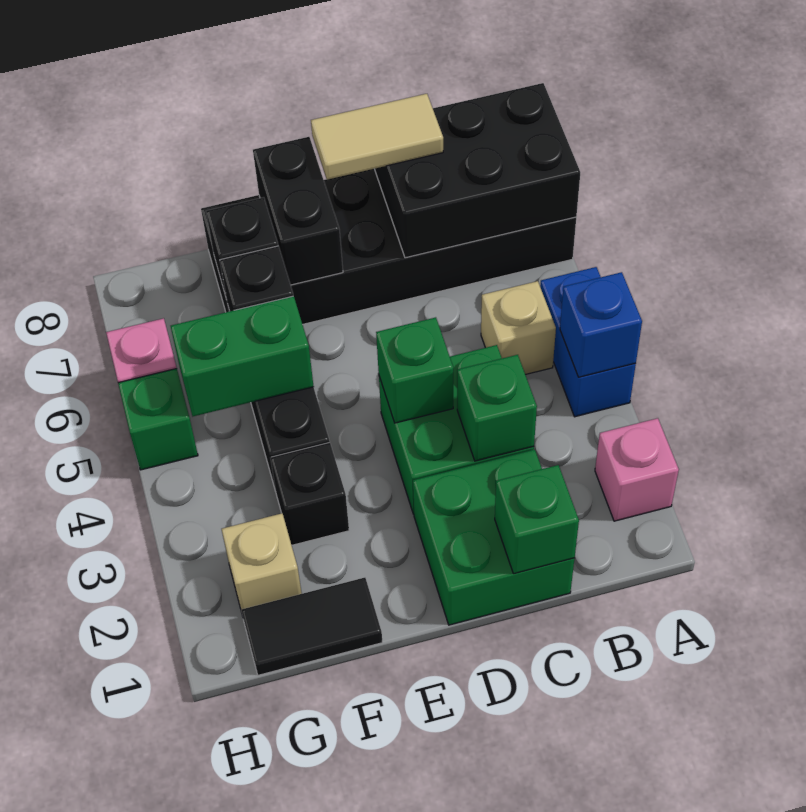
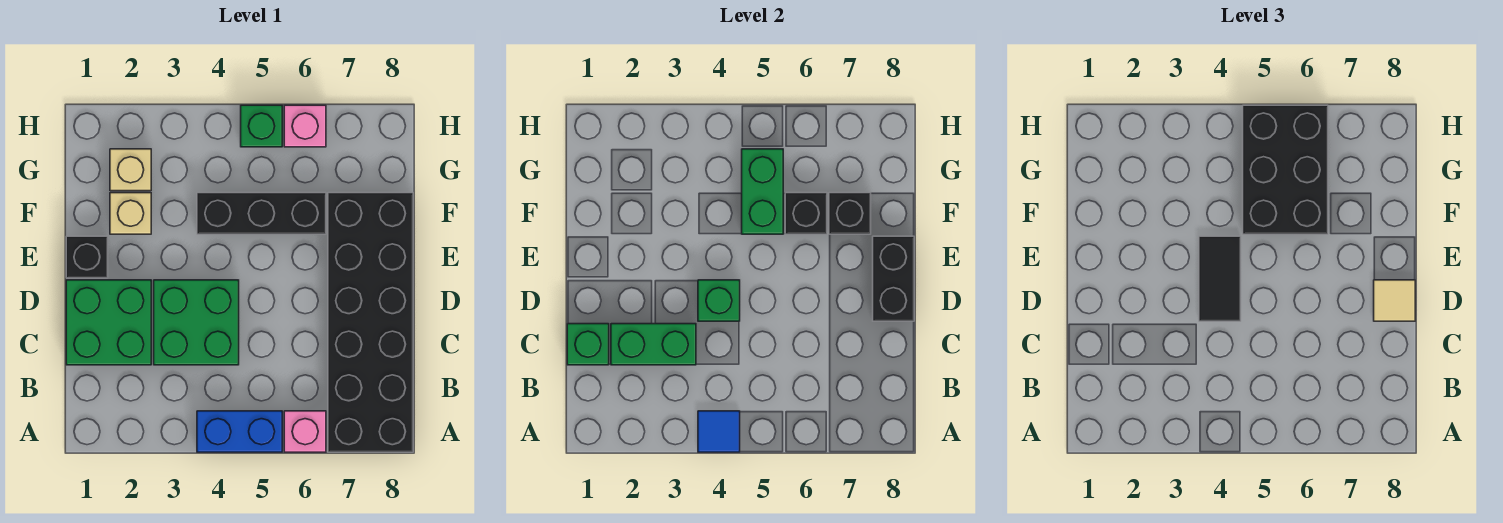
pink 1x1 brick [595,418,679,521] -> pink 1x1 brick moved to [284,411,326,452]
blue 1x1 brick [560,272,642,377] -> blue 1x1 tile [698,411,740,452]
black 2x3 brick [375,83,580,258] -> black 2x3 brick moved to [1243,105,1328,234]
tan 1x1 brick [481,281,556,375] -> tan 1x1 brick moved to [110,193,151,234]
green 1x1 brick [457,355,537,461] -> green 1x2 brick [611,324,696,365]
tan 1x2 tile [311,94,443,180] -> tan 1x1 tile [1374,280,1415,321]
black 1x2 brick [253,137,343,285] -> black 1x2 brick turned to [873,236,914,321]
black 1x2 tile [241,578,382,675] -> black 1x2 tile moved to [1199,236,1241,321]
black 1x1 brick [270,443,349,545] -> black 1x1 brick moved to [66,236,108,278]

